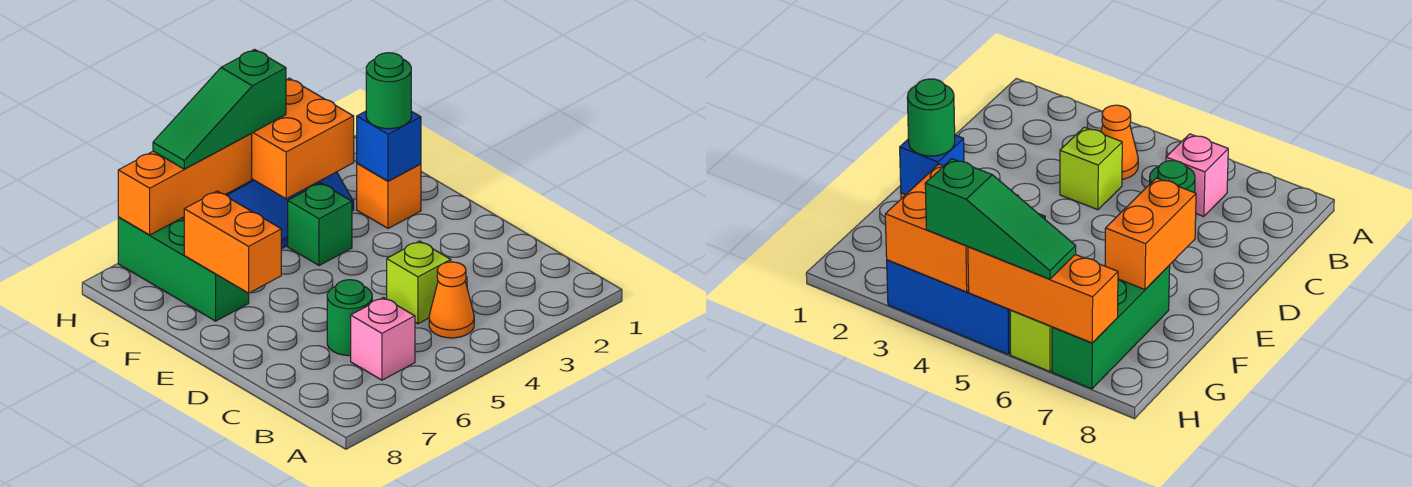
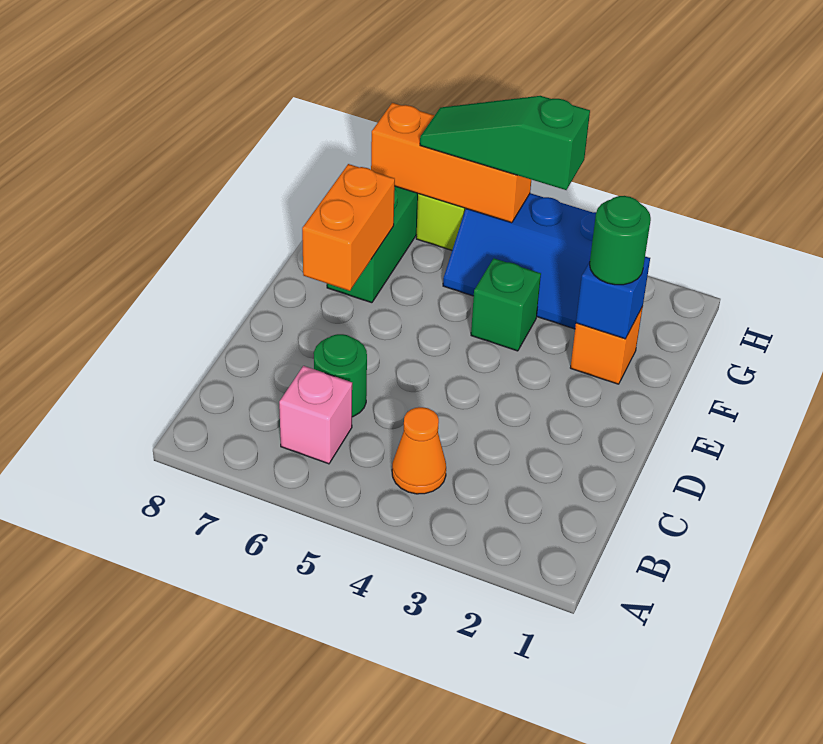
lime 1x1 brick [387,241,451,324] -> none
orange 2x2 brick [251,78,354,199] -> none

